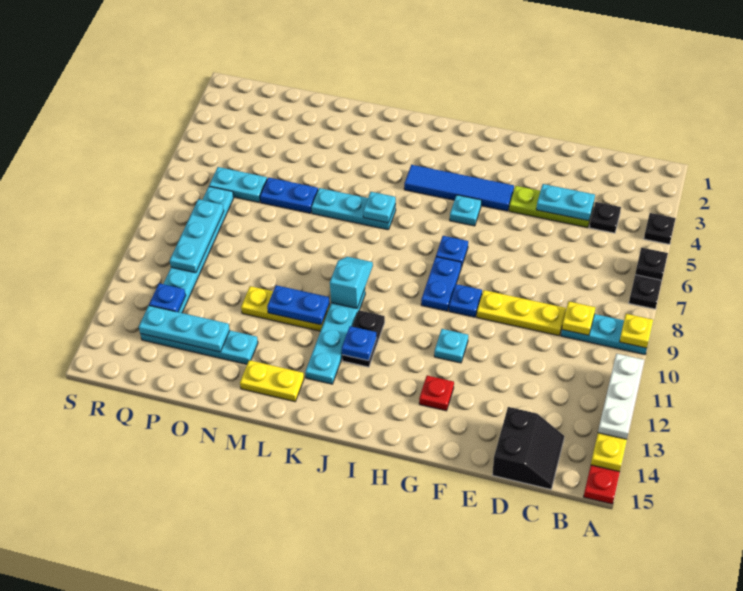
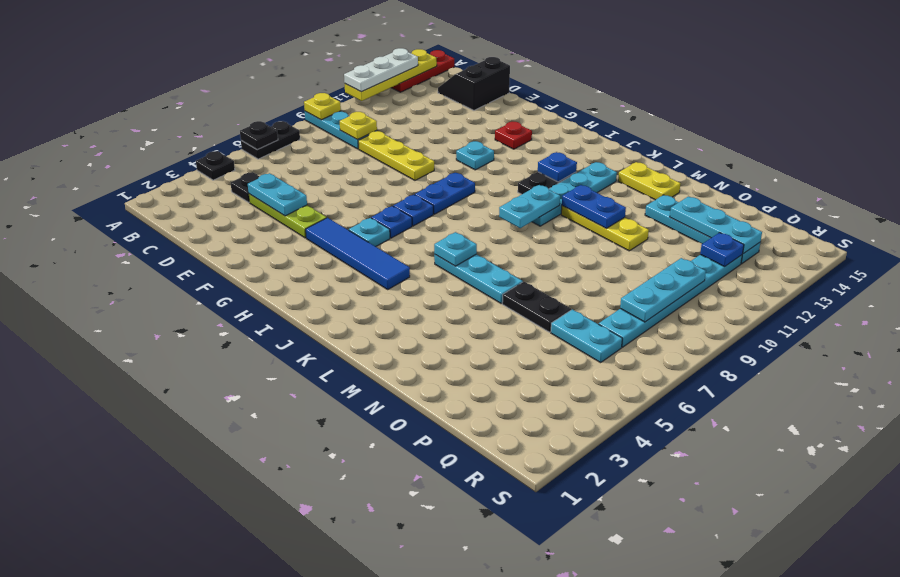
blue 1x1 plate [449,284,482,317] -> blue 1x1 plate moved to [371,206,412,238]
cyan 1x2 slope [330,257,373,308] -> cyan 1x2 plate [499,185,560,228]
blue 1x2 plate [260,177,318,213] -> black 1x2 plate [502,282,571,332]

